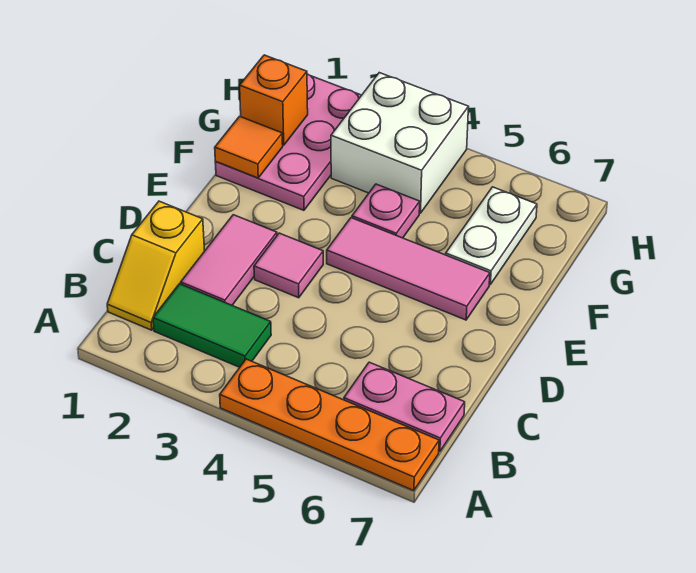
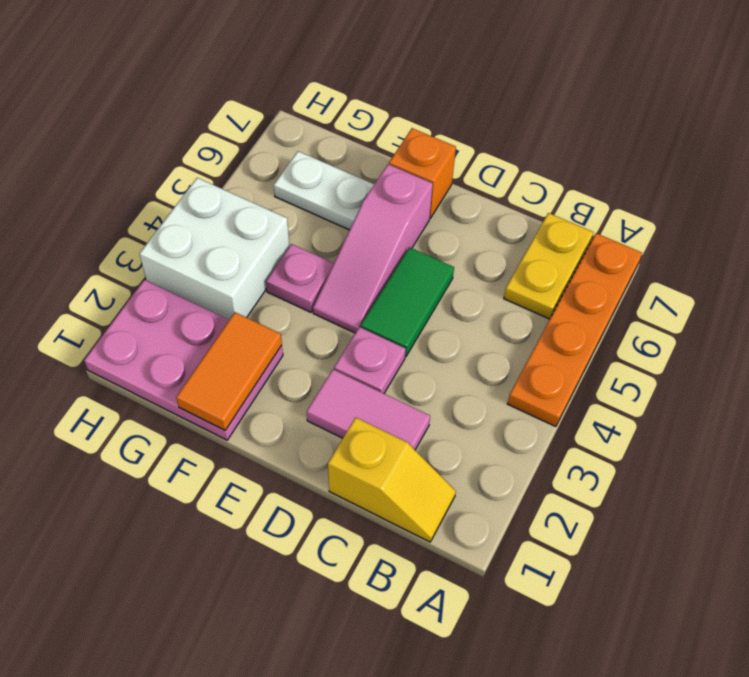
green 1x2 tile [153,284,271,367] -> green 1x2 tile moved to [360,247,454,357]
pink 1x2 plate [344,362,465,452] -> yellow 1x2 plate [504,213,593,319]
pink 1x1 tile [254,233,323,298] -> pink 1x1 plate [334,327,406,393]
pink 1x3 tile [327,218,490,320] -> pink 1x3 slope [313,164,433,333]
orange 1x1 tile [215,116,283,178] -> orange 1x2 tile [176,312,282,430]
orange 1x1 brick [240,55,308,145] -> orange 1x1 brick moved to [389,128,456,218]

